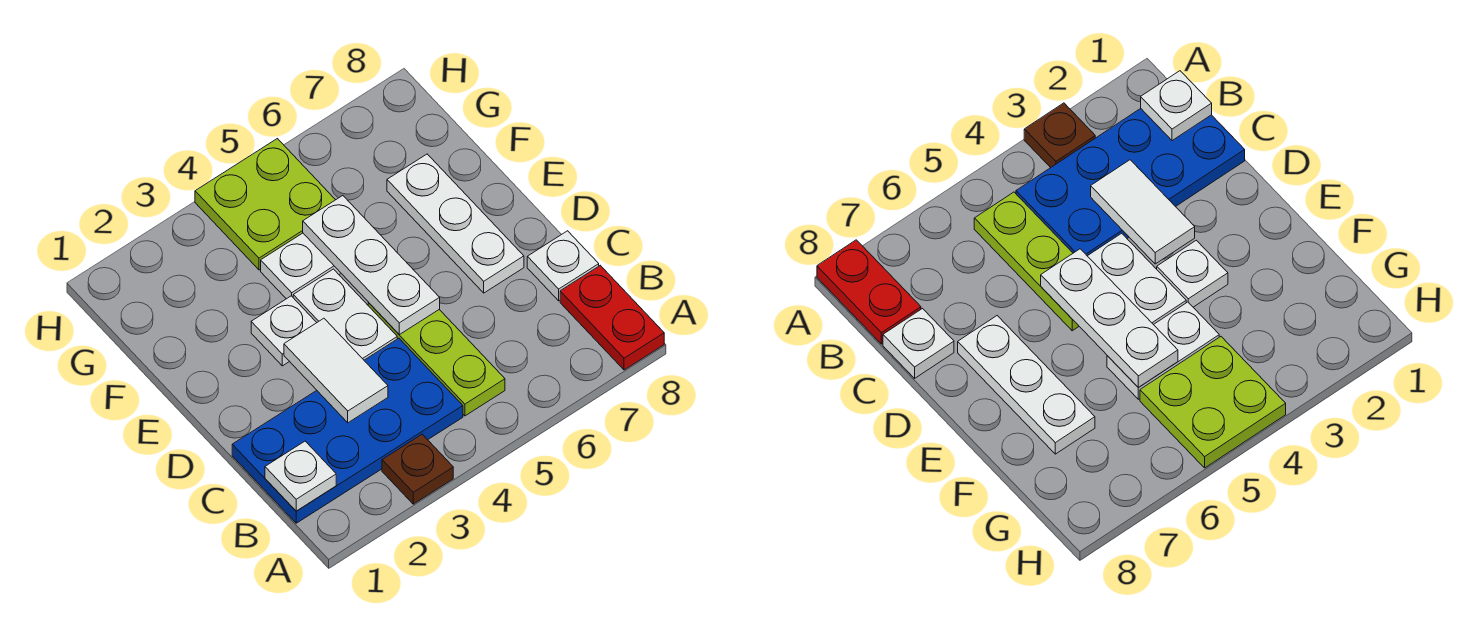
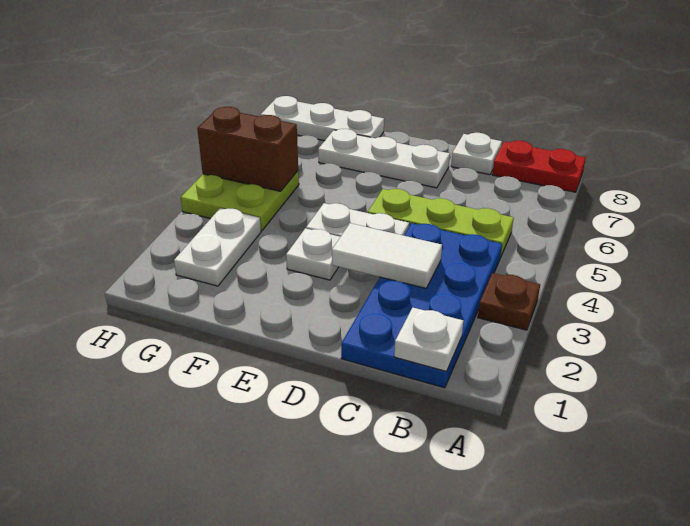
white 1x3 plate [303,196,440,335] -> white 1x3 plate moved to [261,96,384,141]
white 1x2 plate [261,233,341,299] -> white 1x2 plate moved to [174,208,261,286]
none -> brown 1x2 brick [197,107,298,191]

